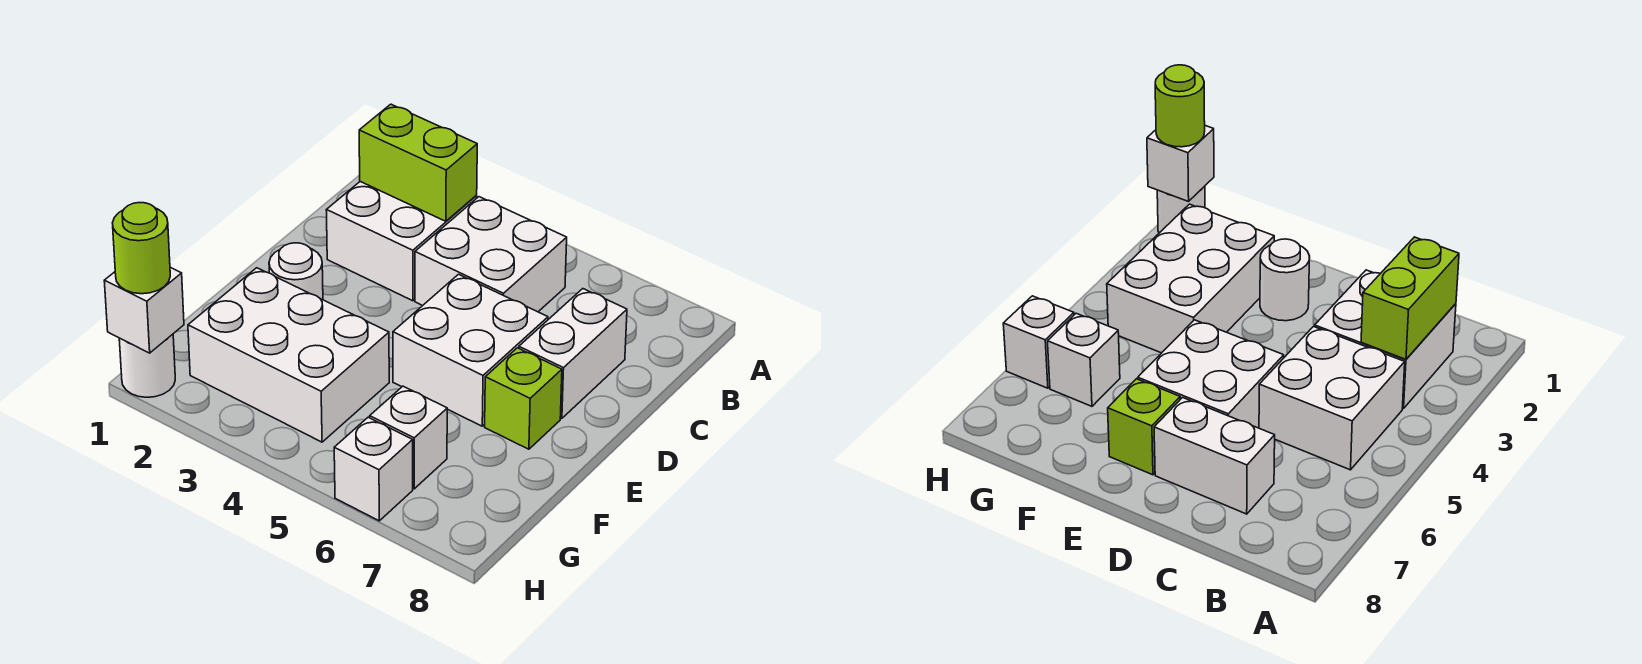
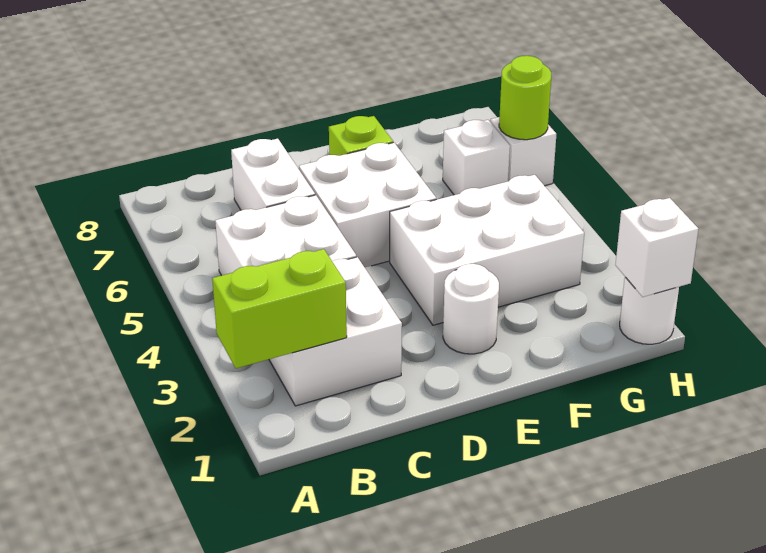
lime 1x2 brick [359,104,477,221] -> lime 1x2 brick turned to [212,249,347,368]
white 1x2 brick [519,289,627,418] -> white 1x2 brick turned to [231,139,315,210]
white 2x3 brick [188,268,389,442] -> white 2x3 brick turned to [390,175,584,325]
lime 1x1 round brick [113,203,170,294] -> lime 1x1 round brick moved to [499,56,551,140]

